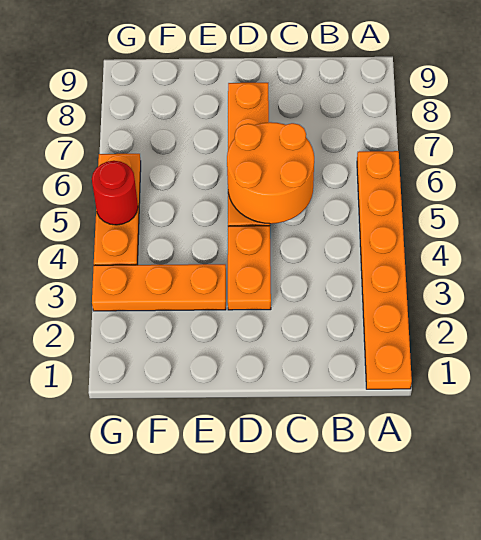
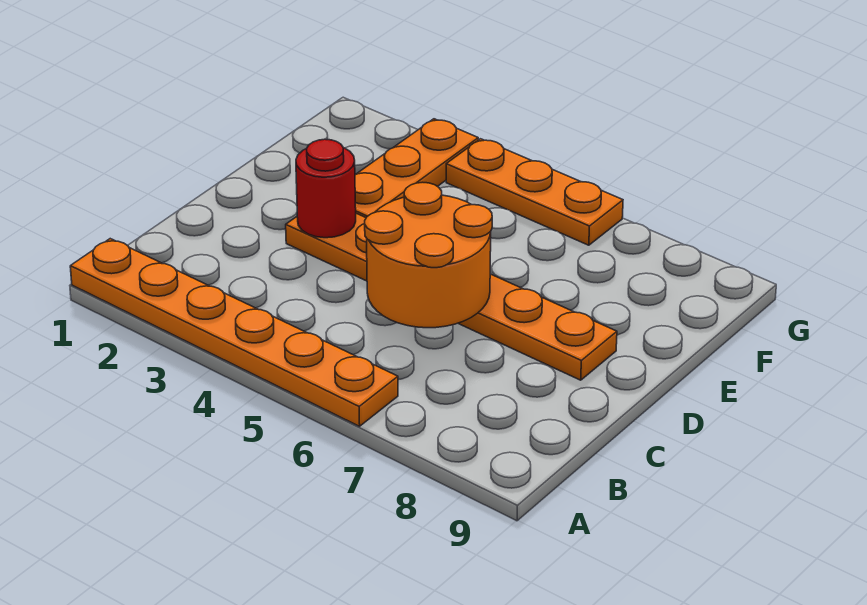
red 1x1 round brick [92,161,138,225] -> red 1x1 round brick moved to [296,139,356,238]

